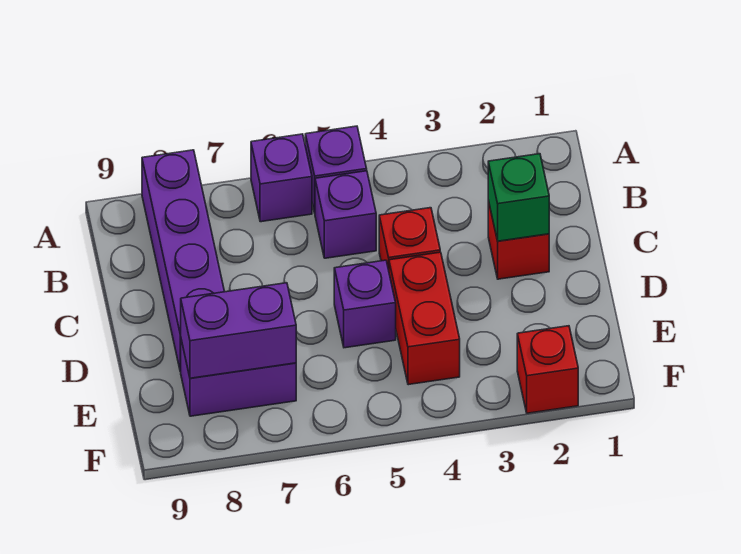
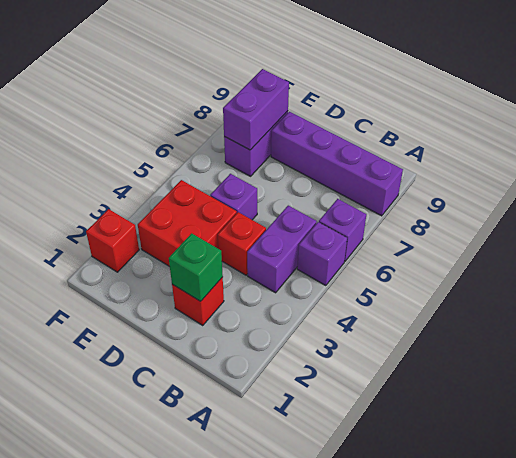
purple 1x1 brick [315,171,376,258] -> purple 1x2 brick [247,206,317,293]
red 1x2 brick [389,252,460,385] -> red 2x2 brick [138,180,237,267]

